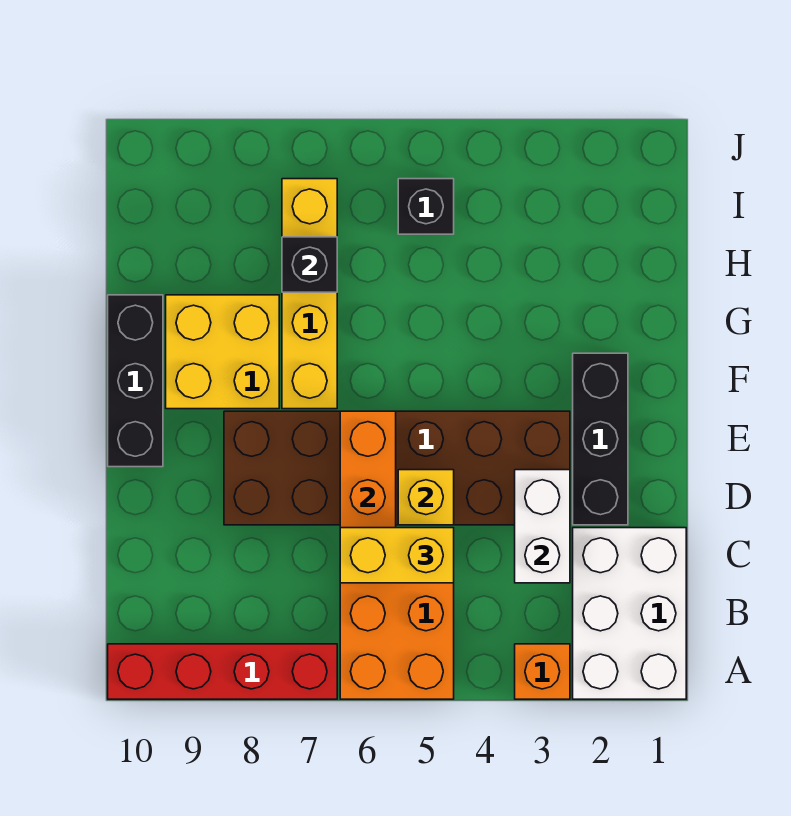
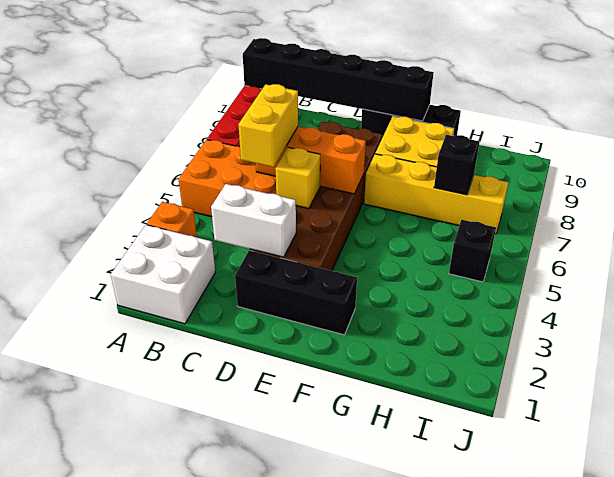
white 2x3 brick [573,528,686,699] -> white 2x2 brick [111,225,215,324]
none -> black 1x6 brick [243,38,434,121]

